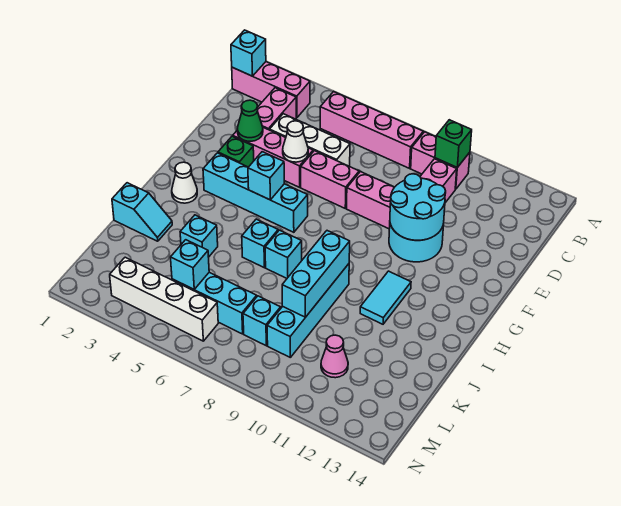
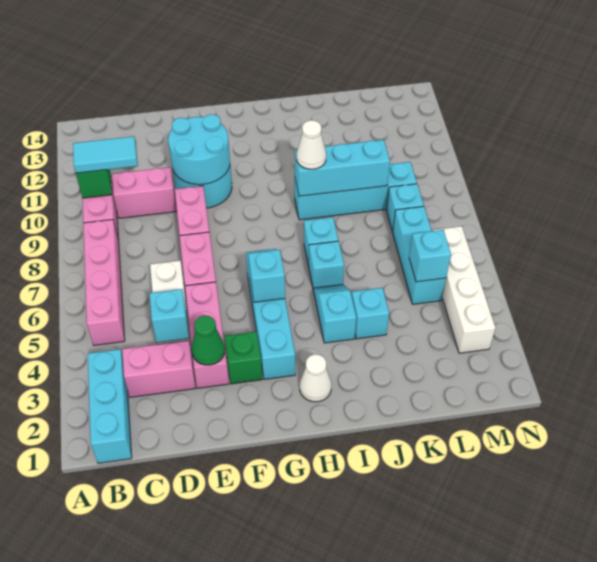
pink 1x3 brick [232,62,310,118] -> cyan 1x3 brick [88,349,132,463]
cyan 1x1 brick [231,30,266,76] -> cyan 1x1 brick moved to [150,289,189,343]
white 1x1 cone [283,121,308,162] -> white 1x1 cone moved to [297,120,326,169]
cyan 1x2 tile [360,271,411,324] -> cyan 1x2 tile moved to [73,136,138,173]
cyan 1x2 slope [112,183,172,241] -> cyan 1x2 slope moved to [314,285,356,343]
pink 1x1 cone [321,335,348,378] -> none

